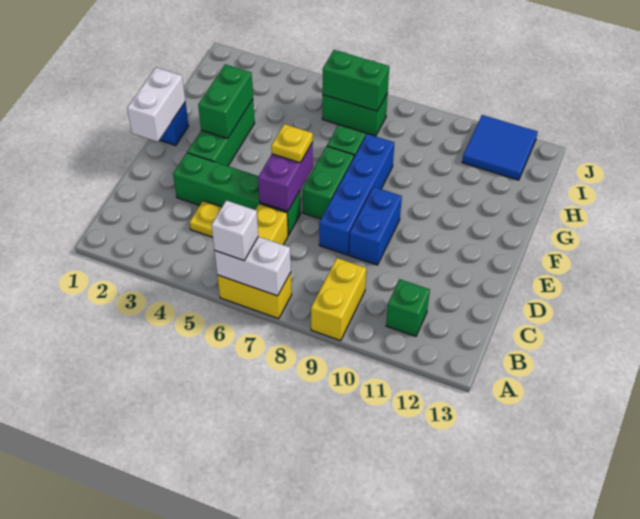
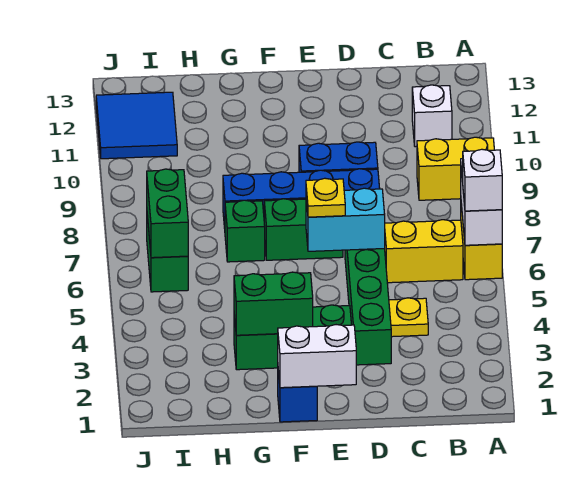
green 1x1 brick [386,279,430,336] -> white 1x1 brick [412,85,452,147]
purple 1x2 brick [258,142,313,211] -> cyan 1x2 brick [306,188,385,251]

